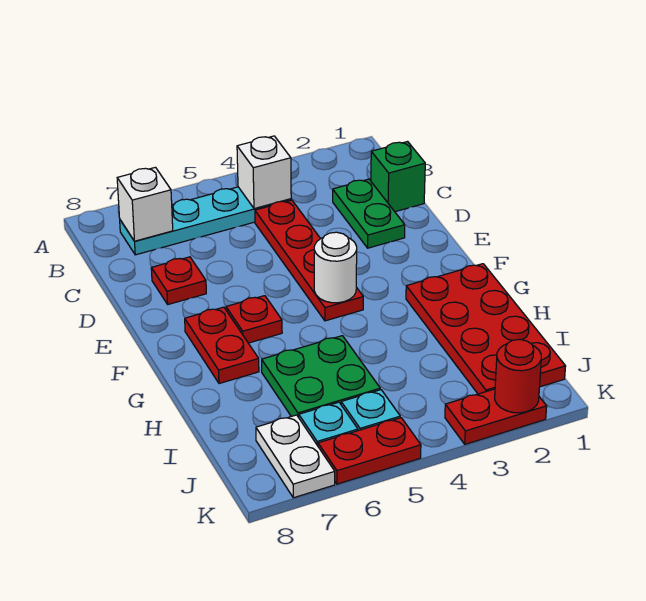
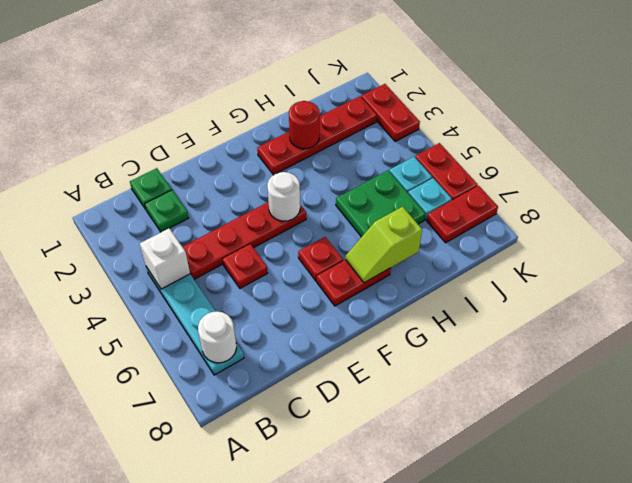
white 1x1 brick [117,167,173,241] -> white 1x1 round brick [198,311,237,363]
green 1x1 brick [371,142,425,212] -> green 1x1 plate [130,168,172,209]
green 1x2 plate [333,179,405,248] -> green 1x1 plate [145,190,188,232]
red 1x1 plate [151,257,206,304] -> red 1x1 plate moved to [223,244,268,288]
red 2x4 plate [406,264,566,394] -> red 1x4 plate [257,96,377,175]
none -> lime 1x2 slope [345,207,422,283]
white 1x2 plate [256,415,335,498] -> red 1x2 plate [427,186,498,243]
red 1x1 round brick [495,340,541,413] -> red 1x1 round brick moved to [289,101,320,149]

